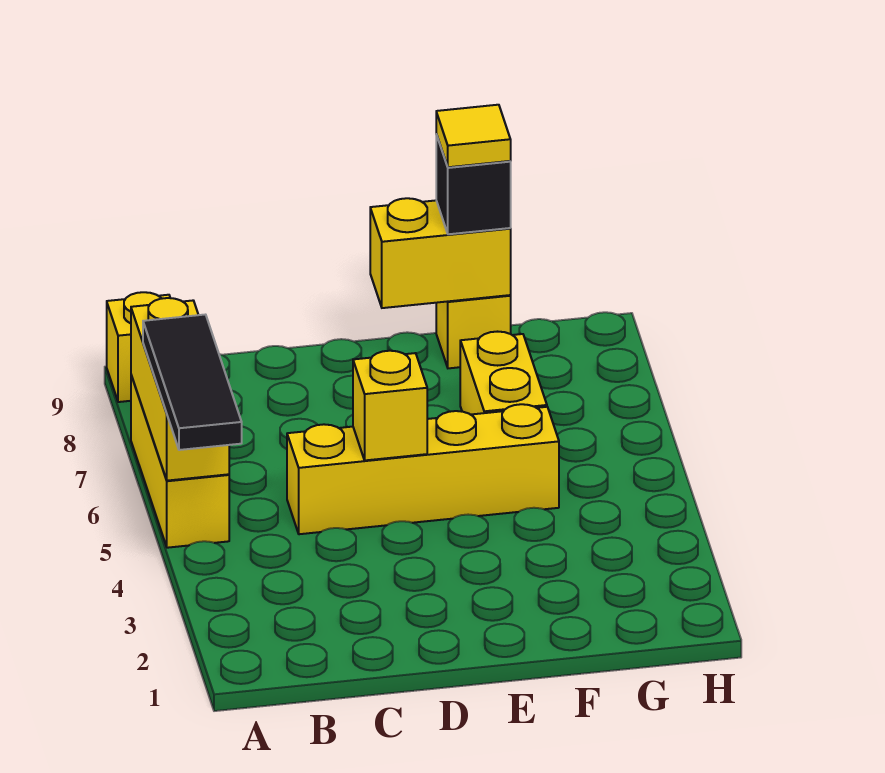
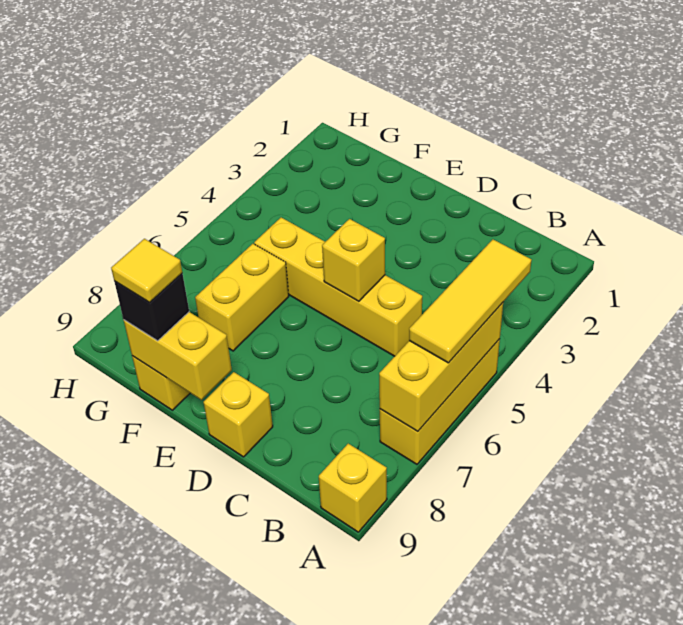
black 1x3 tile [143,315,242,450] -> yellow 1x3 tile [409,240,531,363]
none -> yellow 1x1 brick [204,372,273,457]

